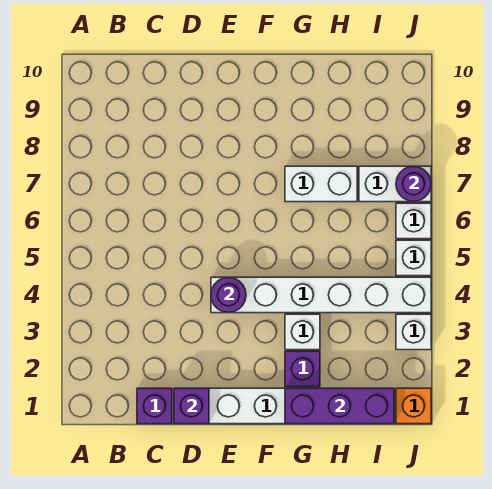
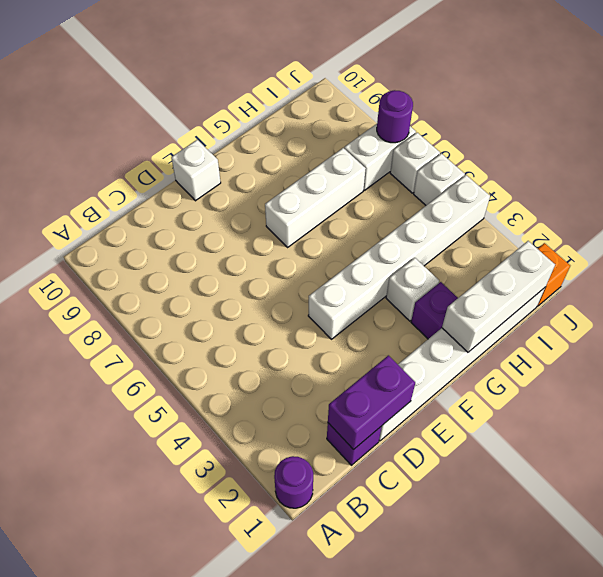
purple 1x1 brick [174,388,209,424] -> purple 1x2 brick [328,355,415,450]
purple 1x1 round brick [211,277,246,313] -> purple 1x1 round brick moved to [274,456,313,508]
purple 1x3 brick [285,388,394,424] -> white 1x3 brick [442,241,555,352]
white 1x2 brick [285,166,357,202] -> white 1x3 brick [265,148,366,247]
white 1x1 brick [396,314,431,350] -> white 1x1 brick moved to [171,140,221,201]

